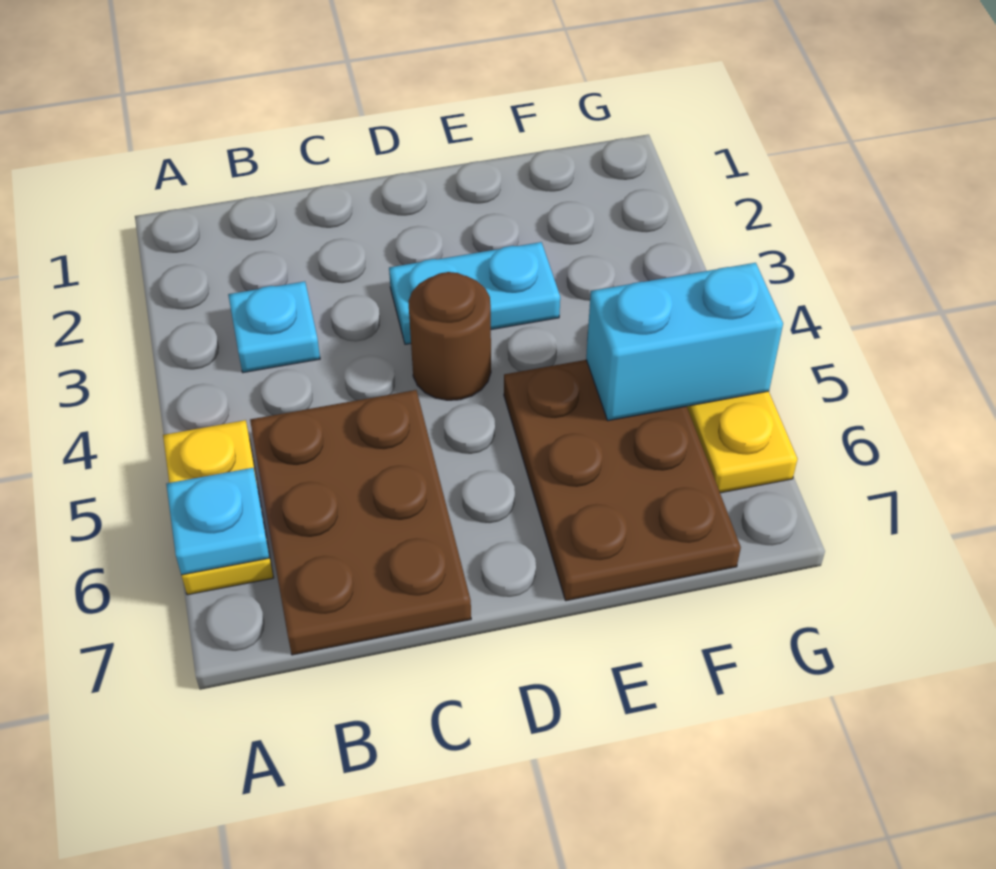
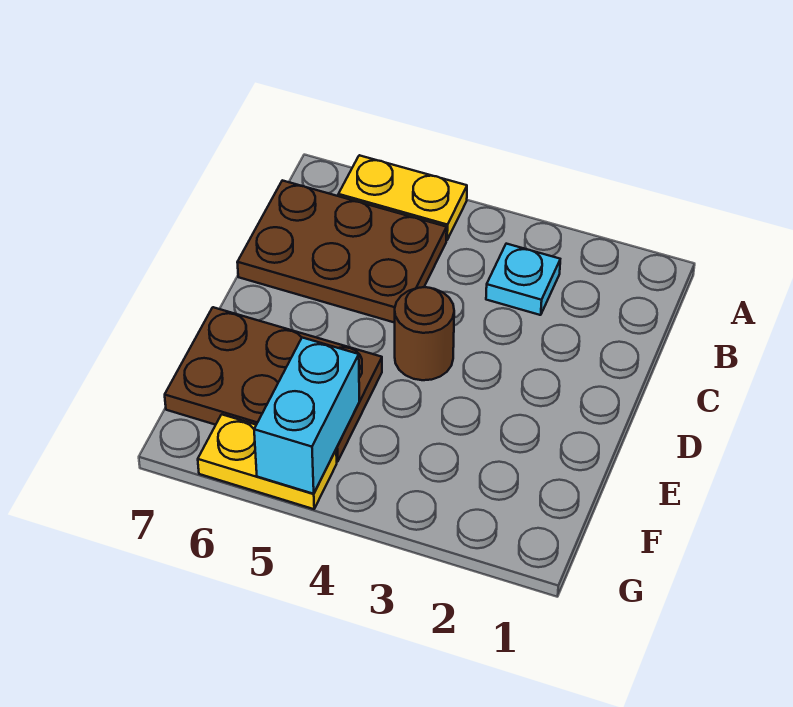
cyan 1x1 plate [166,468,270,575] -> none
cyan 1x2 plate [389,242,560,344] -> none

